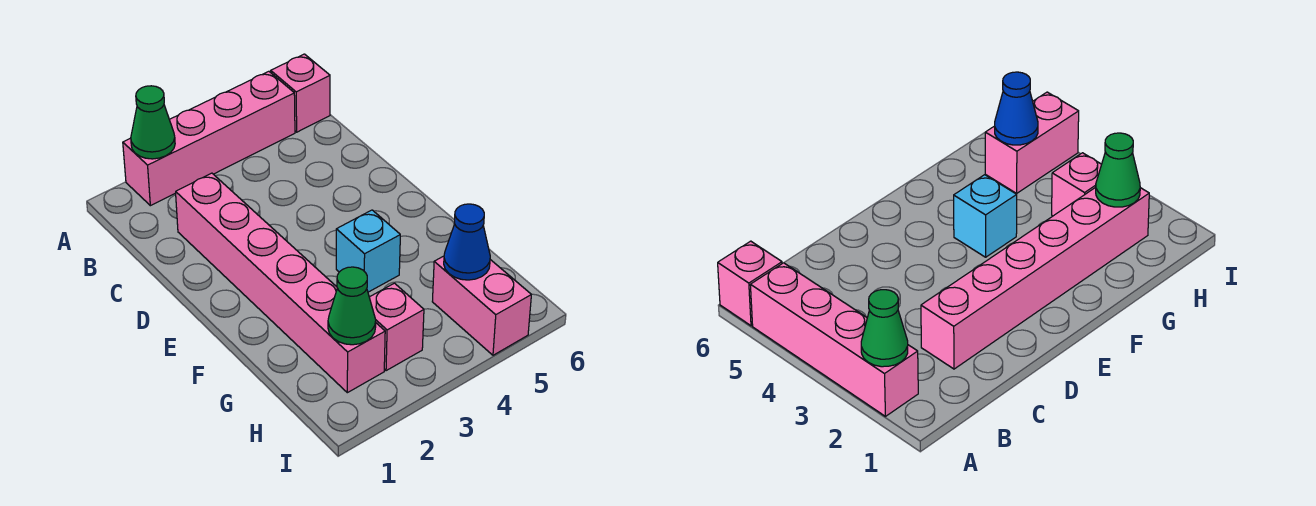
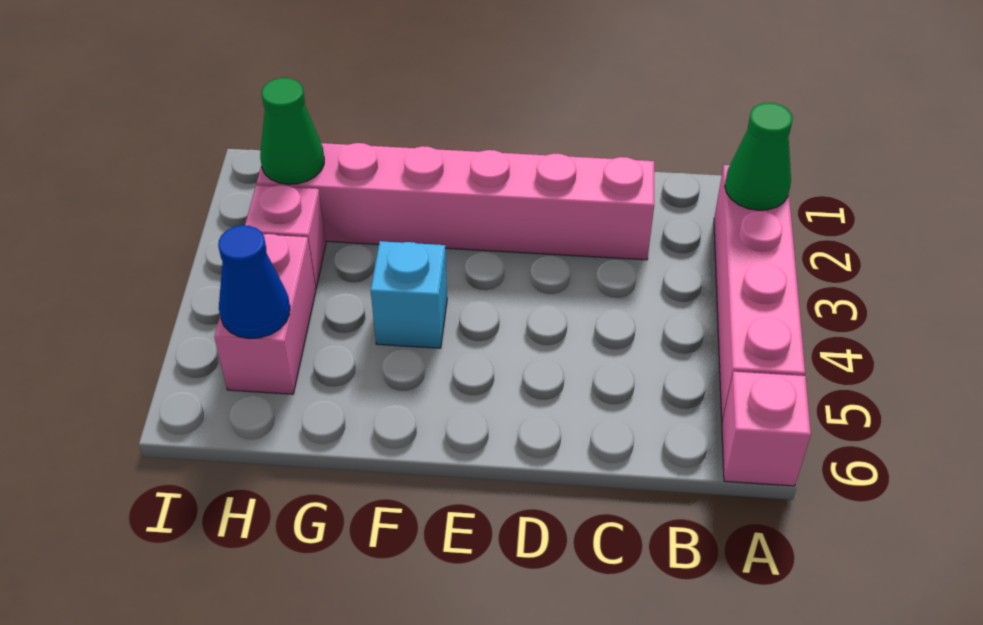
pink 1x2 brick [432,256,531,355] -> pink 1x2 brick turned to [214,234,316,394]

